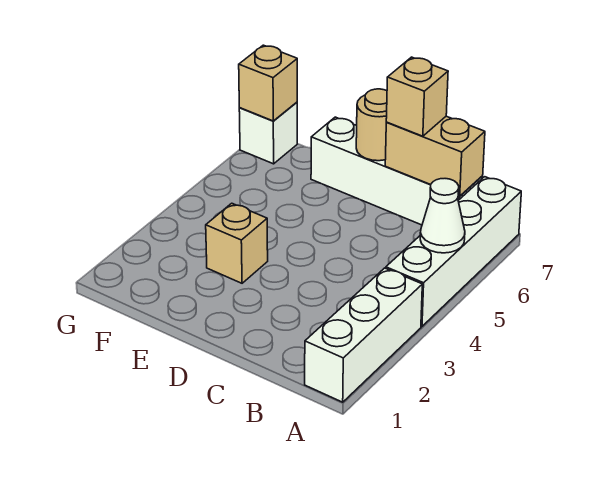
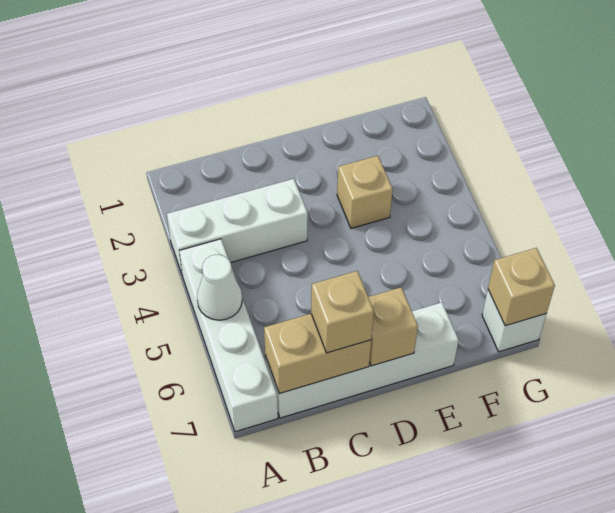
white 1x3 brick [305,268,422,402] -> white 1x3 brick turned to [167,179,308,276]
tan 1x1 round brick [356,89,387,161] -> tan 1x1 brick [368,287,418,366]

